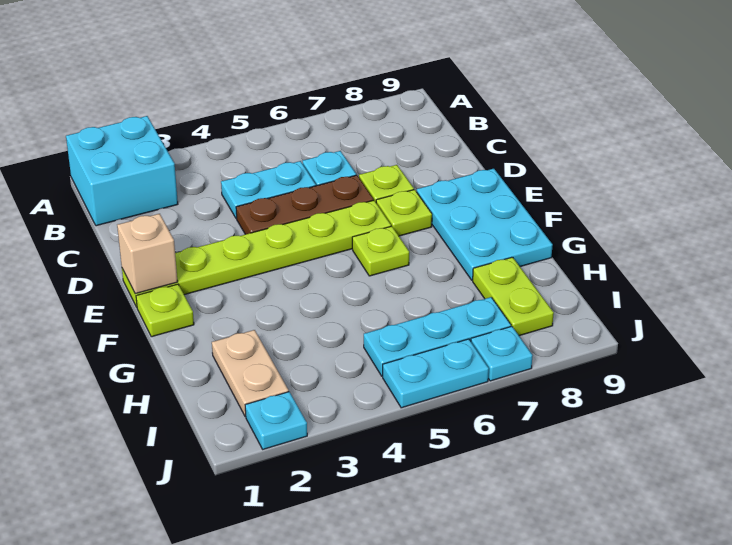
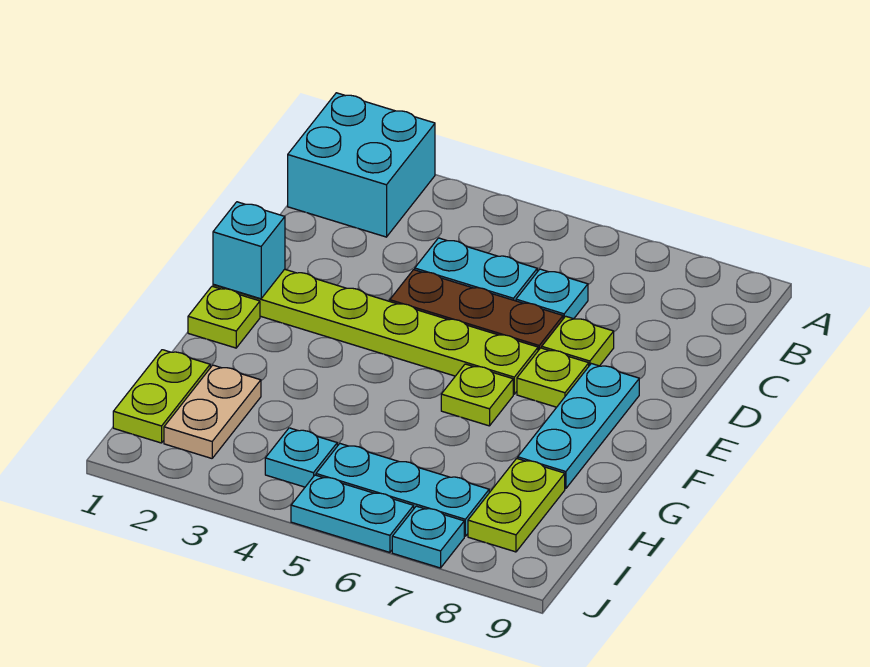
tan 1x1 brick [117,214,178,294] -> cyan 1x1 brick [213,202,285,299]
cyan 2x3 plate [417,169,553,280] -> cyan 1x3 plate [518,364,639,489]
none -> lime 1x2 plate [113,350,210,443]
cyan 1x1 plate [245,392,307,449] -> cyan 1x1 plate moved to [265,428,337,487]

